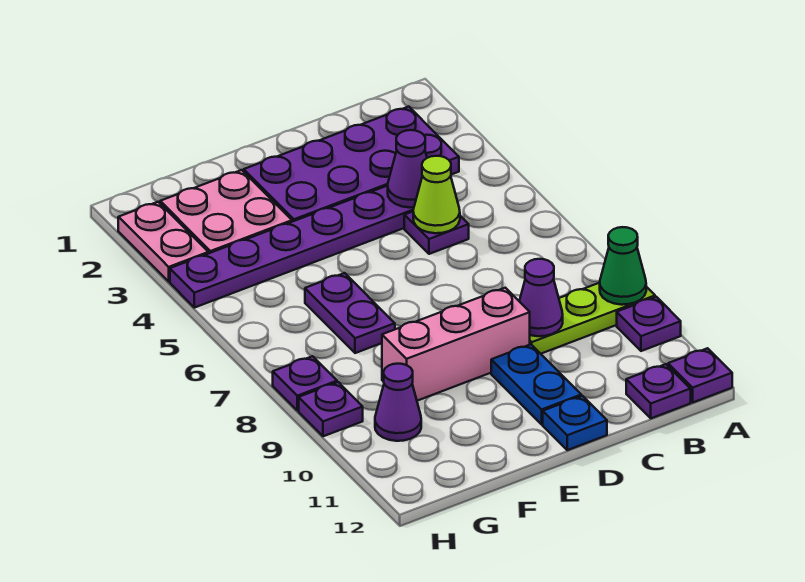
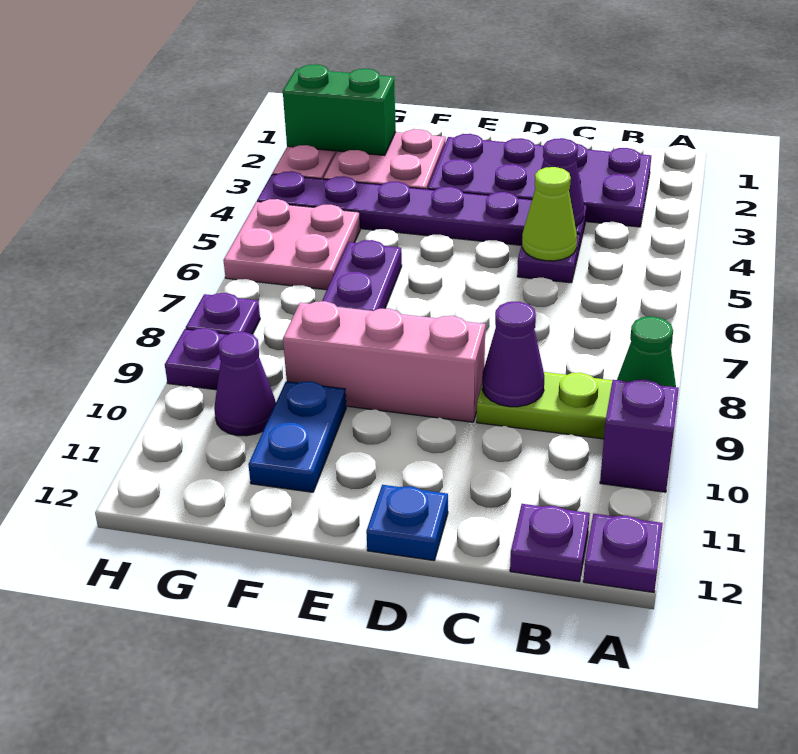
purple 1x1 plate [617,297,681,351] -> purple 1x1 brick [600,380,679,492]
blue 1x2 plate [491,344,581,424] -> blue 1x2 plate moved to [248,381,346,492]
none -> green 1x2 brick [283,64,396,155]
none -> pink 2x2 plate [223,199,360,290]

